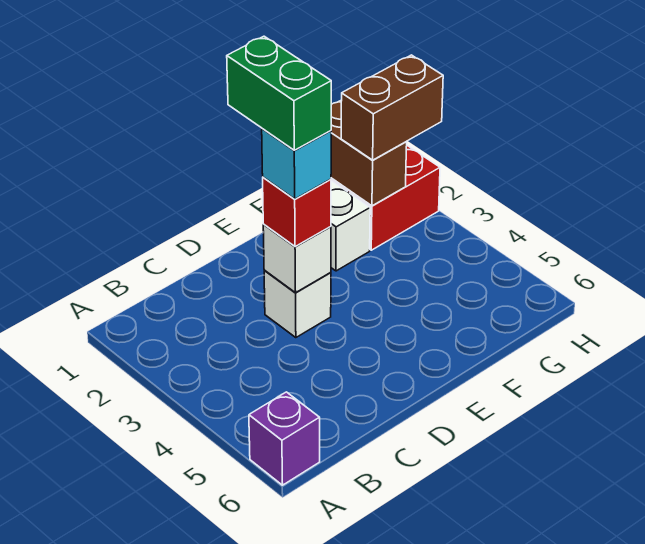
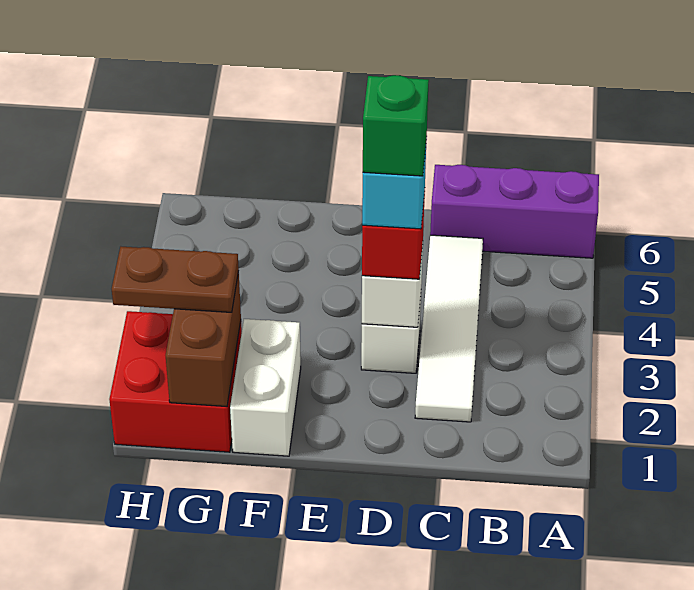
purple 1x1 brick [249,392,320,485] -> purple 1x3 brick [430,165,599,258]
none -> white 1x4 tile [415,235,483,422]
green 1x2 brick [227,36,331,150] -> green 1x1 brick [363,75,429,176]
brown 1x2 brick [341,55,443,160] -> brown 1x2 plate [112,247,239,312]

